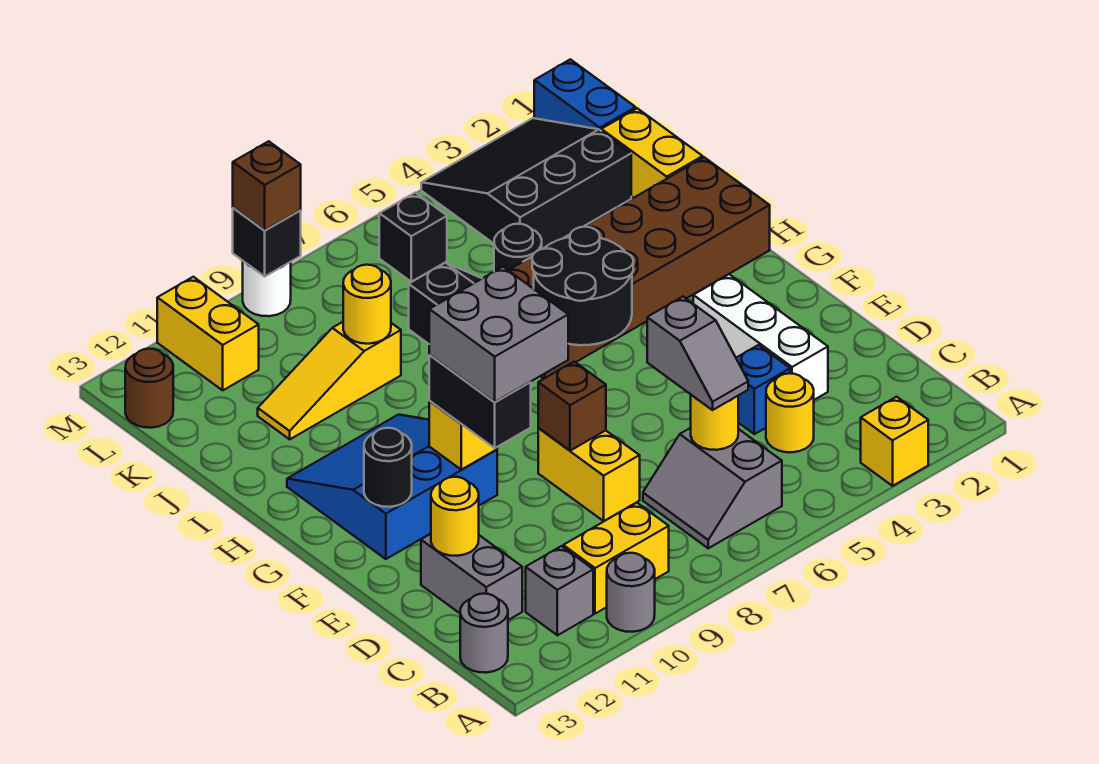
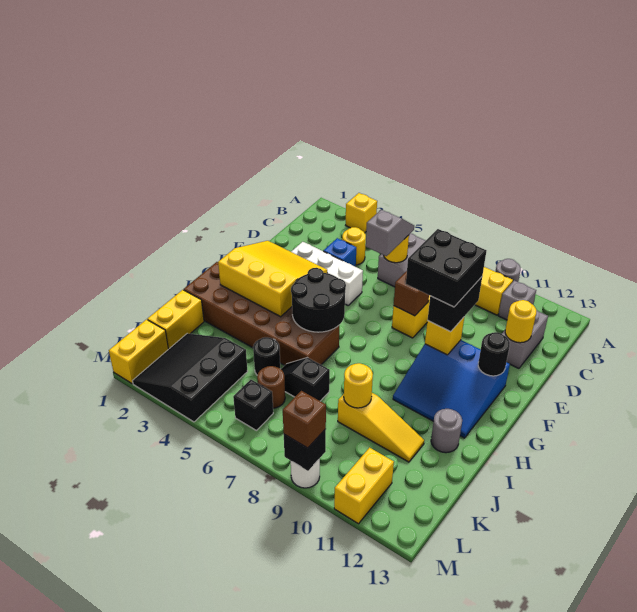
grey 1x1 round brick [460,594,508,673] -> grey 1x1 round brick moved to [431,409,462,453]
white 1x3 brick [693,274,828,400] -> white 1x3 brick turned to [291,242,363,305]
grey 2x2 brick [429,267,568,402] -> black 2x2 brick [406,229,486,307]
none -> yellow 3x3 slope [218,241,327,317]
black 3x3 slope [421,118,631,249] -> black 3x3 slope turned to [133,333,248,422]
blue 1x2 brick [534,59,636,131] -> yellow 1x2 brick [109,320,168,384]
brown 1x1 round brick [125,349,173,428] -> brown 1x1 round brick moved to [257,366,285,408]

